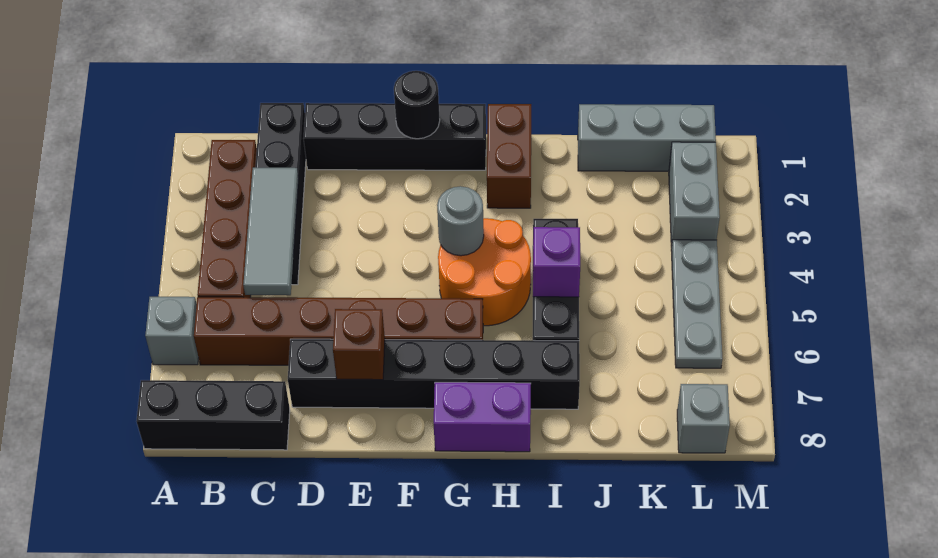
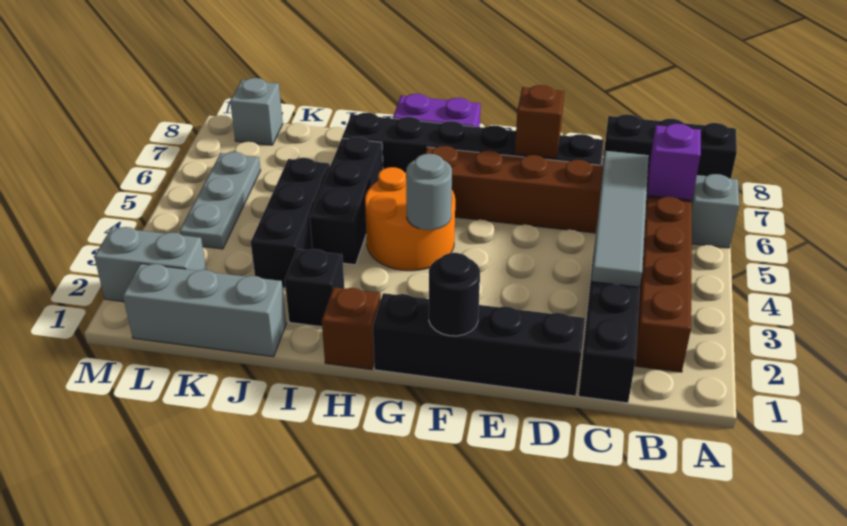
grey 1x3 tile [243,168,299,295] -> grey 1x4 tile [591,151,649,287]
brown 1x2 brick [487,104,531,208] -> brown 1x1 brick [322,287,381,369]
none -> black 1x1 brick [285,249,344,327]
purple 1x1 brick [533,227,580,297] -> purple 1x1 brick moved to [647,124,701,200]
none -> black 1x3 brick [251,158,330,288]
grey 1x2 brick [669,142,720,246] -> grey 1x2 brick turned to [94,227,206,302]

